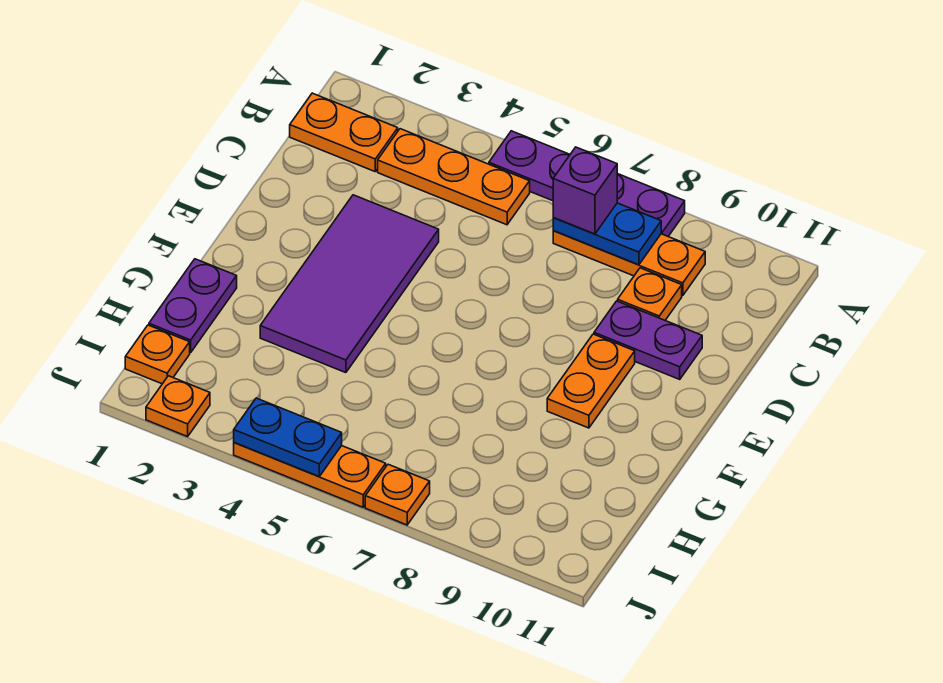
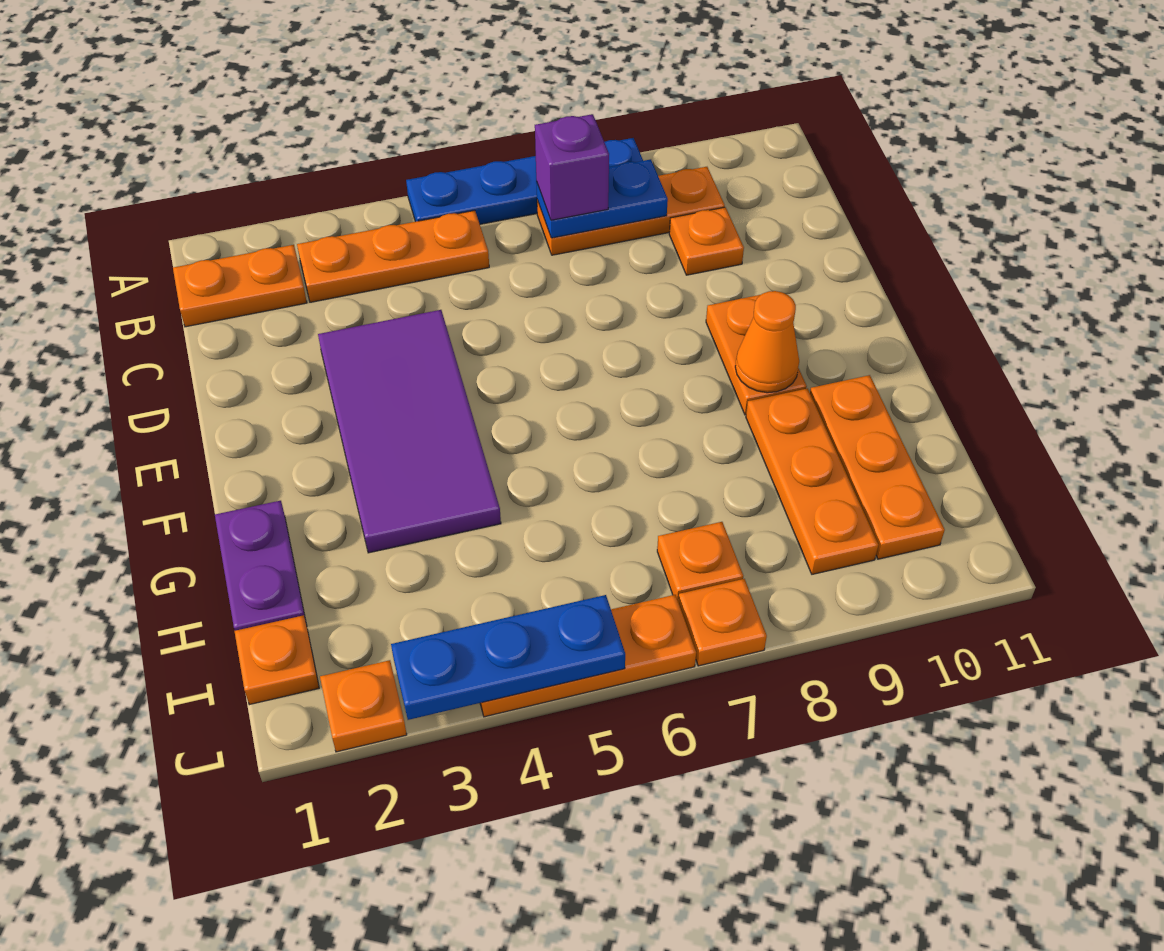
purple 1x4 plate [489,131,685,236] -> blue 1x4 plate [406,138,643,224]
purple 1x2 plate [594,301,702,379] -> none
none -> orange 1x1 cone [735,291,799,393]
none -> orange 1x3 plate [746,388,878,574]
none -> orange 1x3 plate [810,375,945,559]
none -> orange 1x1 plate [657,522,743,600]
blue 1x2 plate [234,398,342,477] -> blue 1x3 plate [391,595,625,720]

